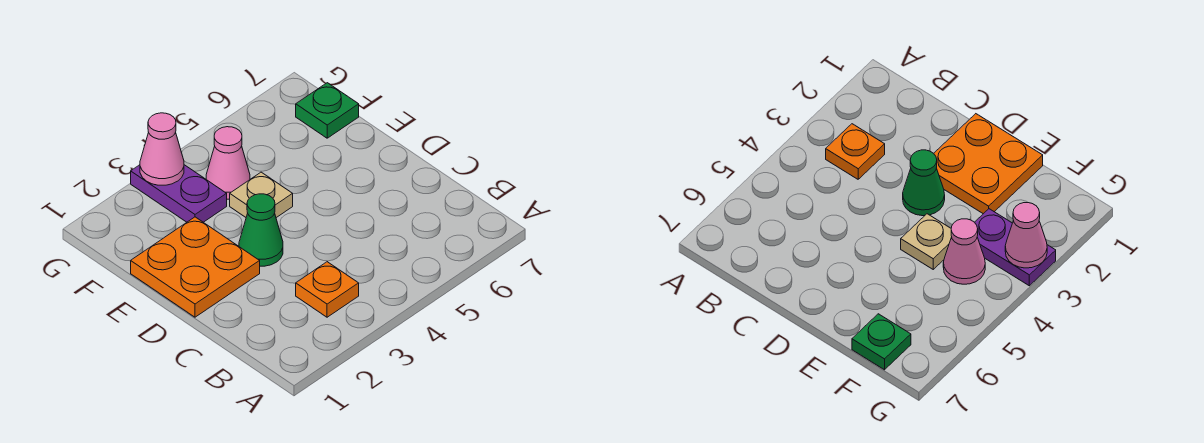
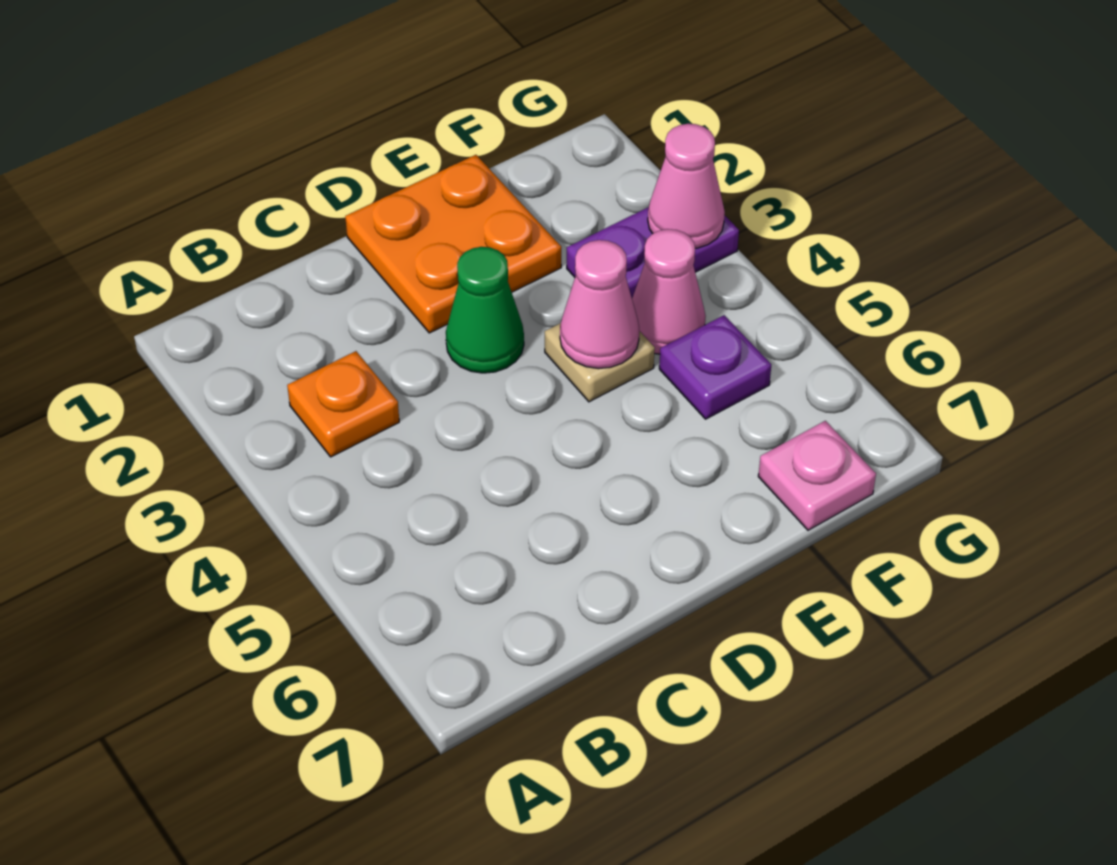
none -> pink 1x1 cone [560,240,639,369]
none -> purple 1x1 plate [659,315,771,419]
green 1x1 plate [296,83,359,138] -> pink 1x1 plate [758,421,876,530]

